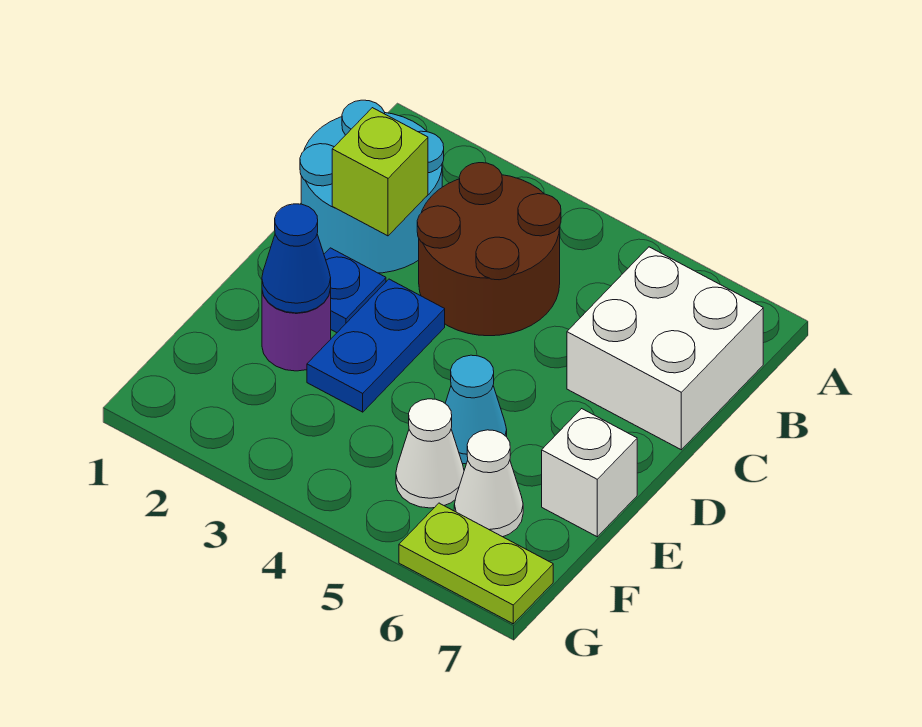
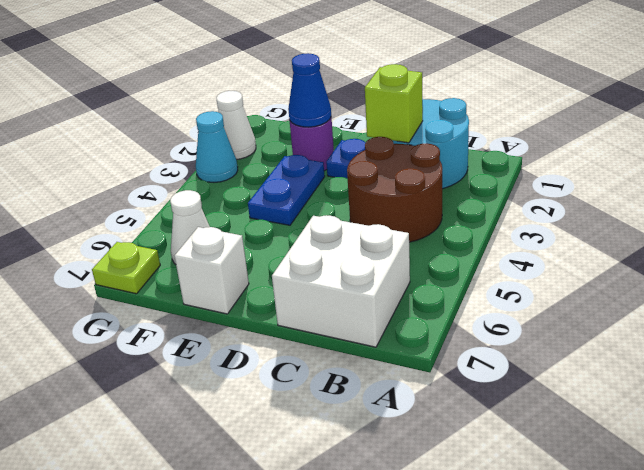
blue 1x2 plate [307,279,445,412] -> blue 1x2 plate turned to [248,155,325,225]
cyan 1x1 cone [445,355,507,464] -> cyan 1x1 cone moved to [196,111,238,182]
white 1x1 cone [396,399,464,508] -> white 1x1 cone moved to [216,91,256,159]
lime 1x2 plate [399,503,553,624] -> lime 1x1 plate [92,242,160,294]

